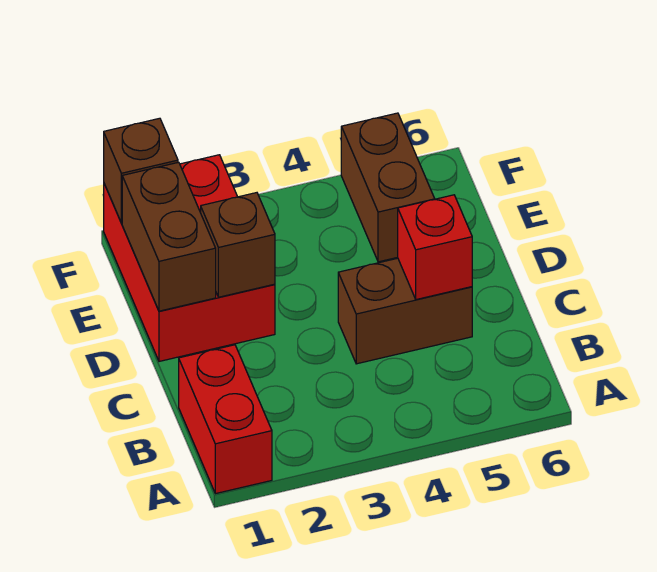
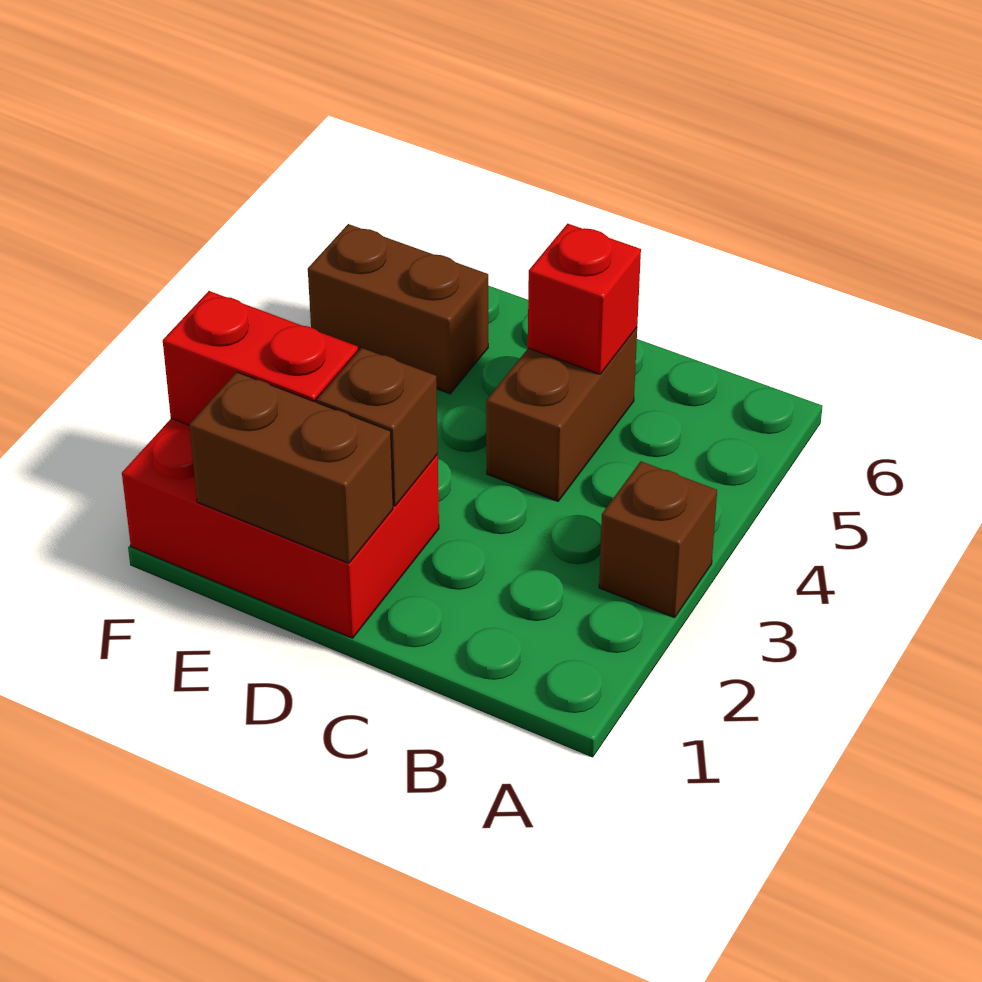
red 1x2 brick [179,345,272,494] -> red 1x2 brick moved to [163,291,358,425]
brown 1x1 brick [104,118,178,223] -> brown 1x1 brick moved to [599,461,717,618]

